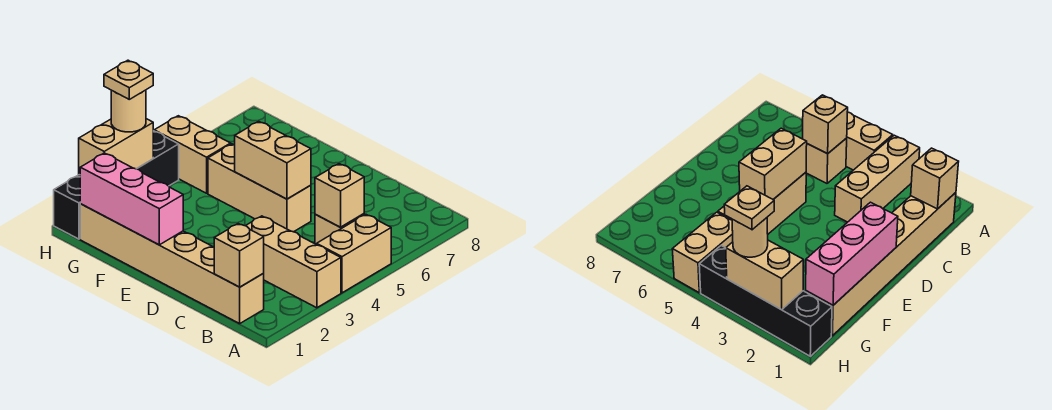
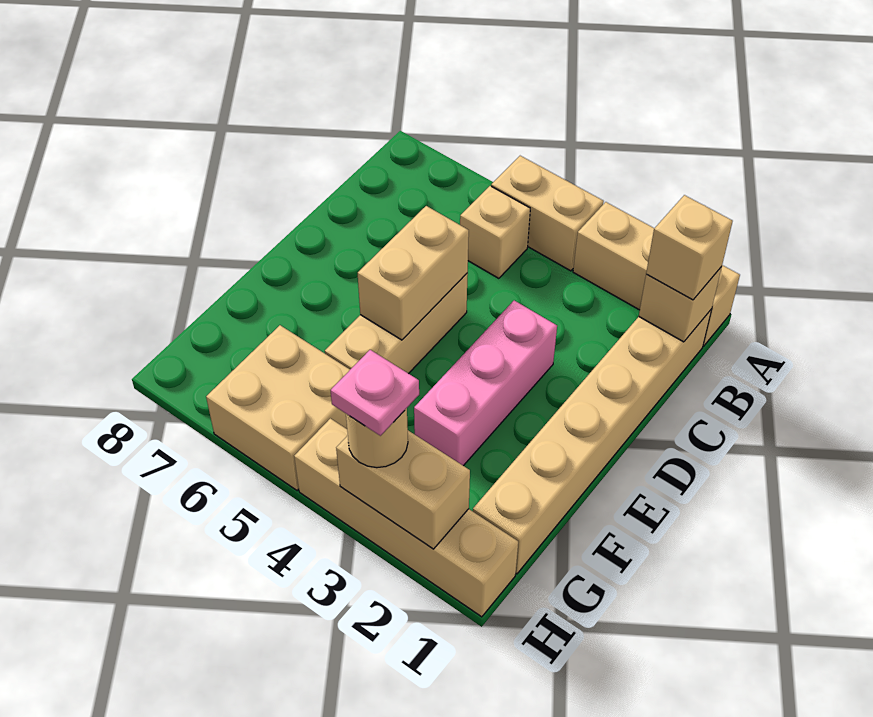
tan 1x3 brick [246,216,341,308] -> tan 1x3 brick turned to [573,202,740,346]
tan 1x1 brick [315,164,364,227] -> tan 1x1 brick moved to [646,195,733,300]
pink 1x3 brick [80,153,183,245] -> pink 1x3 brick moved to [414,300,557,466]
tan 1x2 brick [154,116,231,193] -> tan 2x2 brick [206,325,350,491]
black 1x4 brick [54,131,179,239] -> tan 1x4 brick [294,418,518,617]
tan 1x1 plate [104,60,153,99] -> pink 1x1 plate [331,350,419,436]

